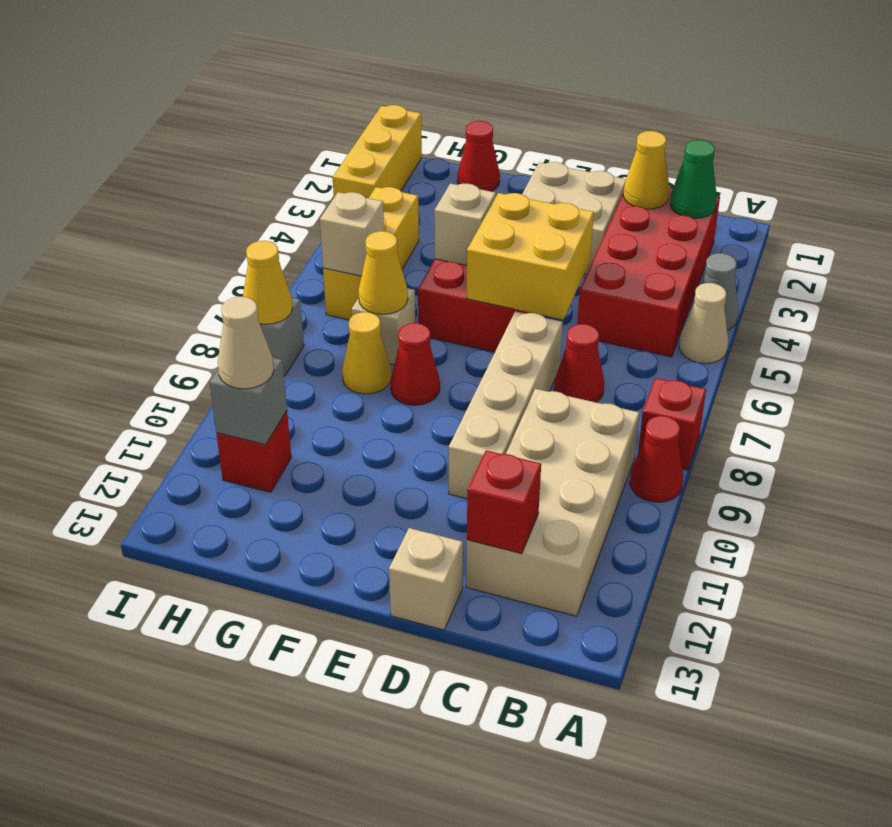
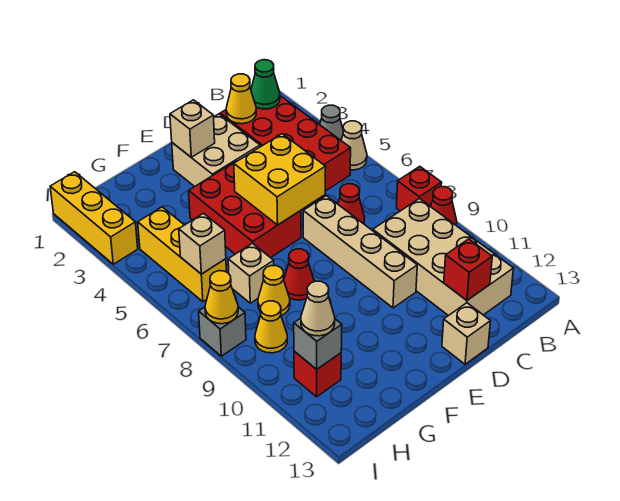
tan 1x1 brick [434,184,496,265] -> tan 1x1 brick moved to [170,100,215,157]
red 1x1 cone [457,121,500,191] -> none
yellow 1x1 cone [358,231,408,314] -> yellow 1x1 cone moved to [255,301,287,353]

